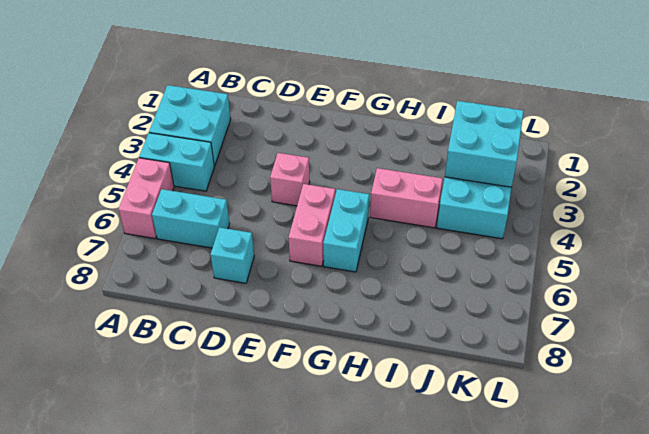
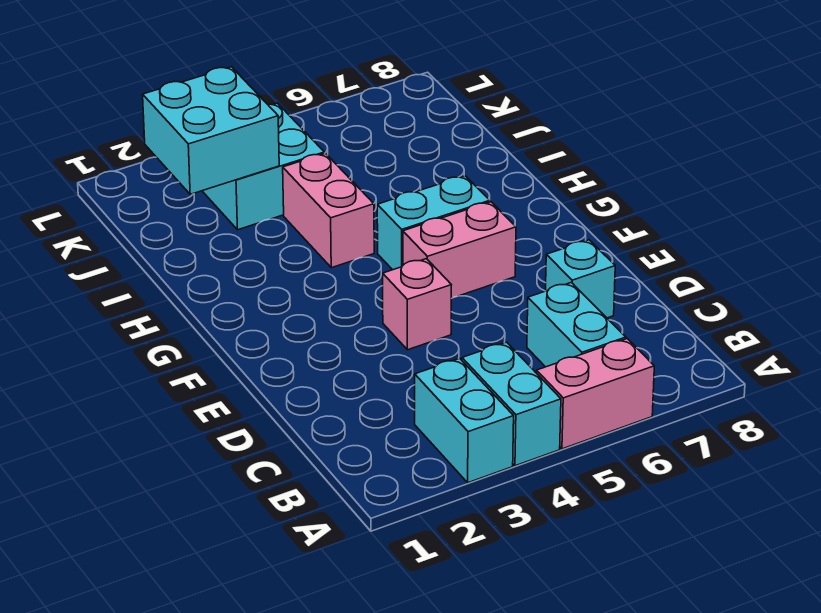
cyan 2x2 brick [149,85,231,166] -> cyan 1x2 brick [415,358,514,483]

